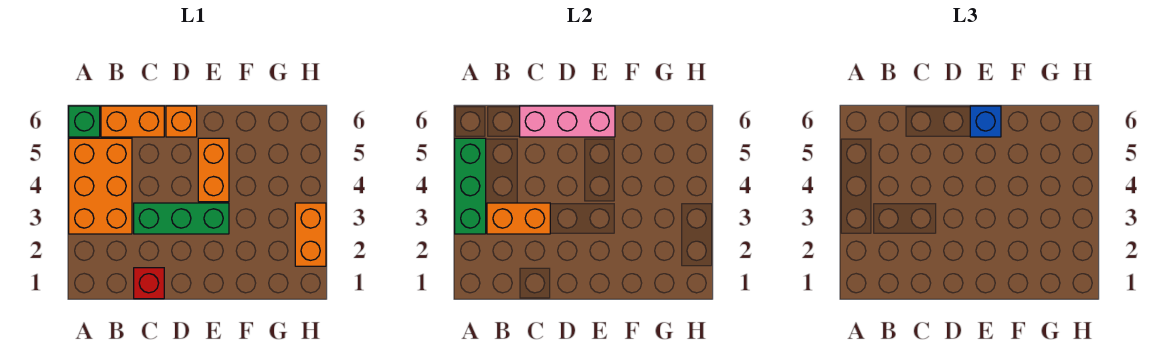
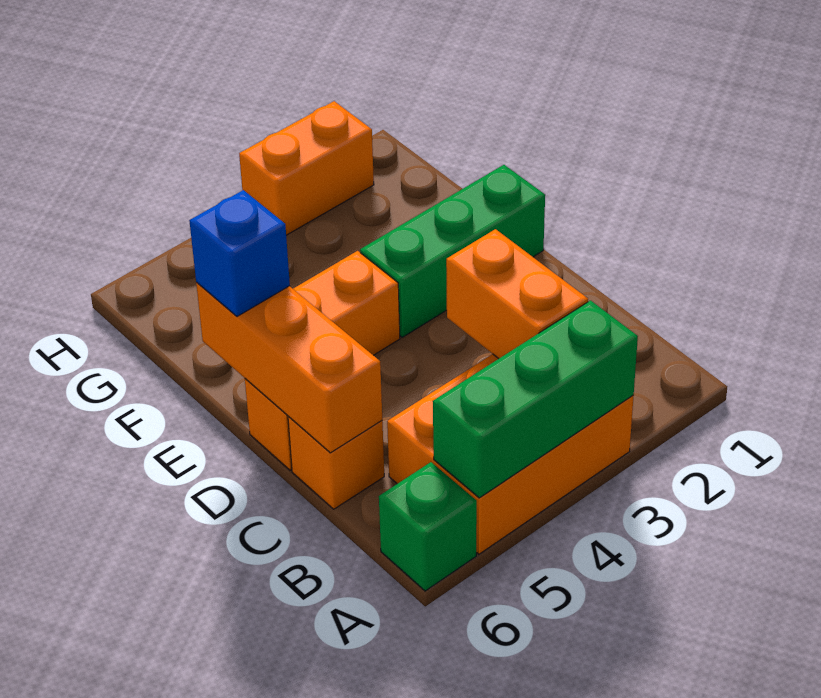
orange 1x2 brick [101,106,164,137] -> orange 1x1 brick [288,416,384,509]
red 1x1 brick [134,268,164,299] -> none
green 1x3 brick [134,203,229,234] -> green 1x3 brick turned to [360,165,545,337]
pink 1x3 brick [520,106,615,137] -> orange 1x3 brick [196,282,382,453]

